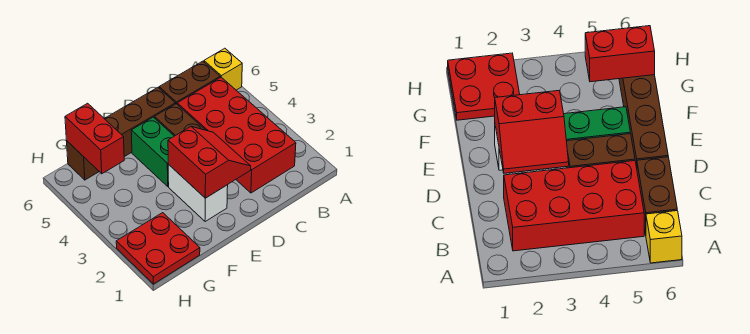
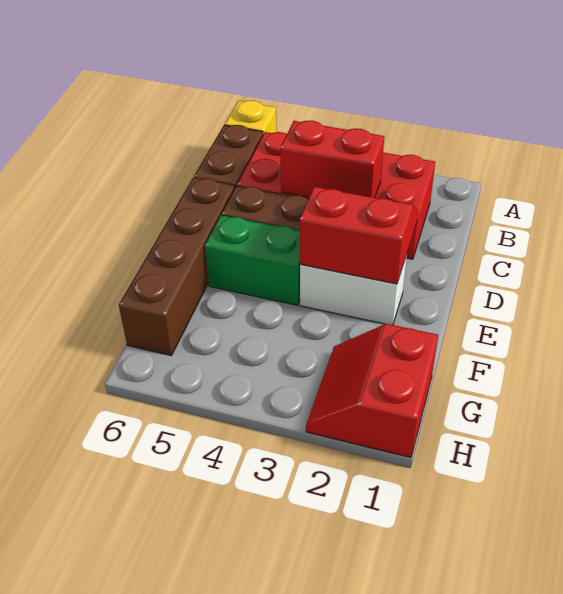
red 2x2 plate [116,213,200,284] -> red 2x2 slope [306,324,438,457]
red 1x2 brick [65,103,124,174] -> red 1x2 brick moved to [280,121,384,198]

